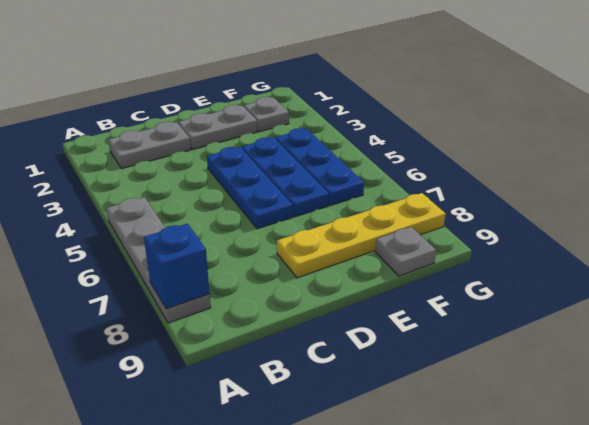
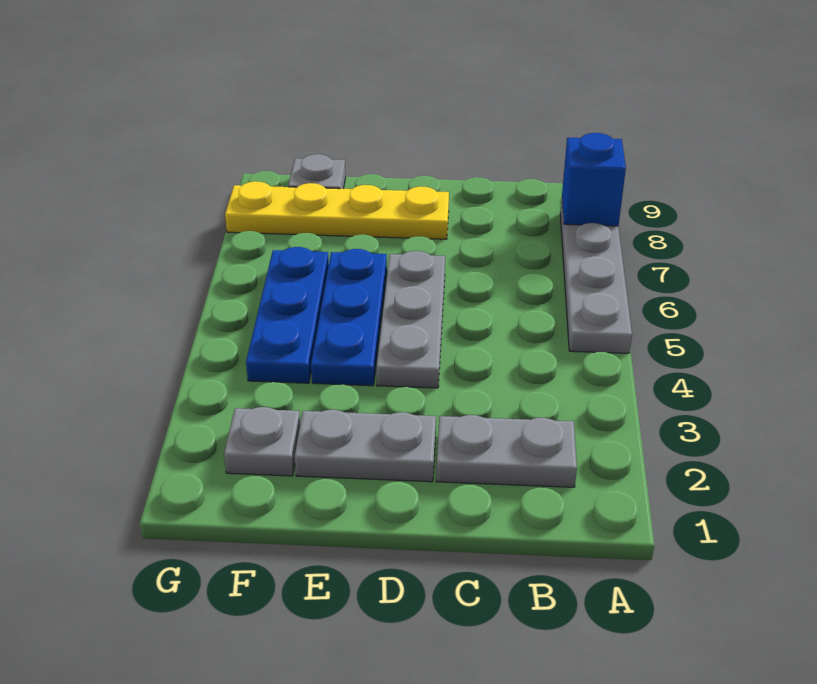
blue 1x3 plate [207,147,293,229] -> grey 1x3 plate [376,251,445,388]

